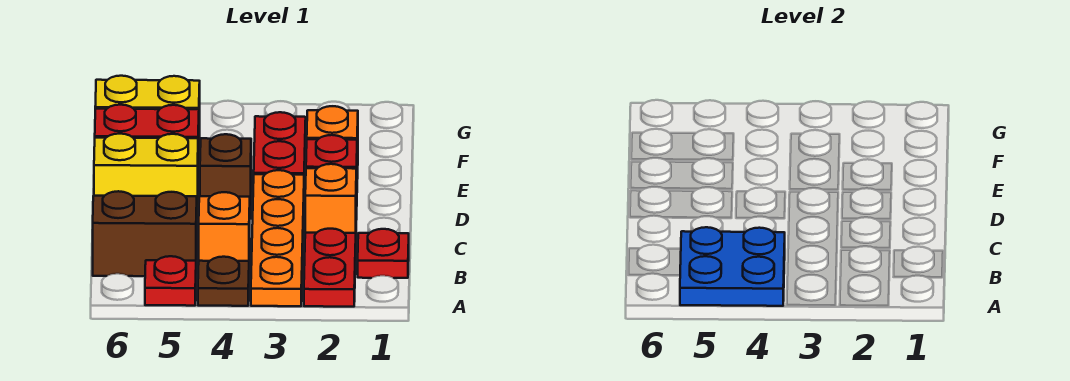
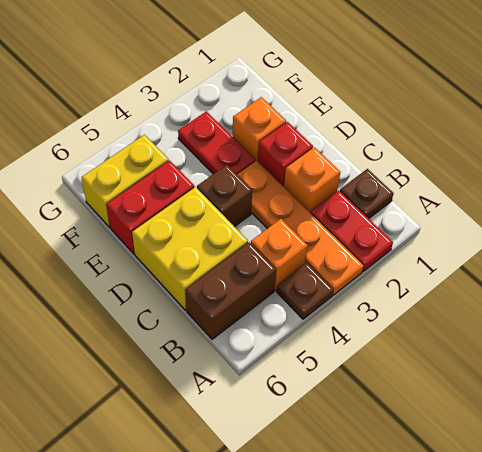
blue 2x2 plate [680,227,785,306] -> none
red 1x1 plate [145,256,196,306] -> none
red 1x1 plate [358,229,409,278] -> brown 1x1 plate [340,169,394,219]
yellow 1x2 brick [94,134,198,218] -> yellow 2x2 brick [132,187,248,310]

